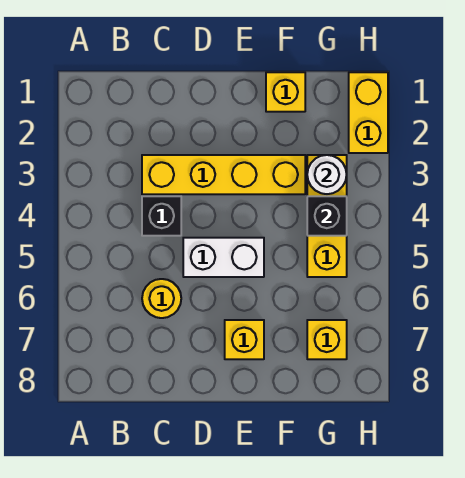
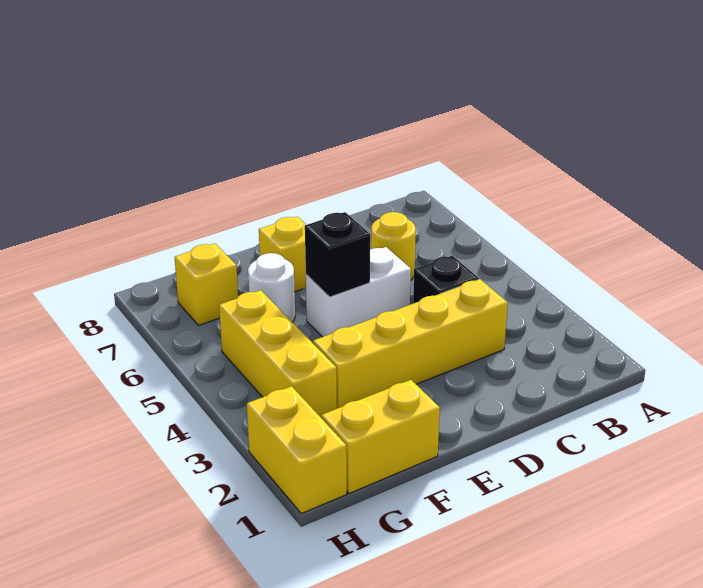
yellow 1x1 brick [266,72,305,112] -> yellow 1x2 brick [321,380,440,493]
white 1x1 round brick [307,155,347,194] -> white 1x1 round brick moved to [248,253,295,322]
black 1x1 brick [307,196,347,236] -> black 1x1 brick moved to [305,212,370,297]

